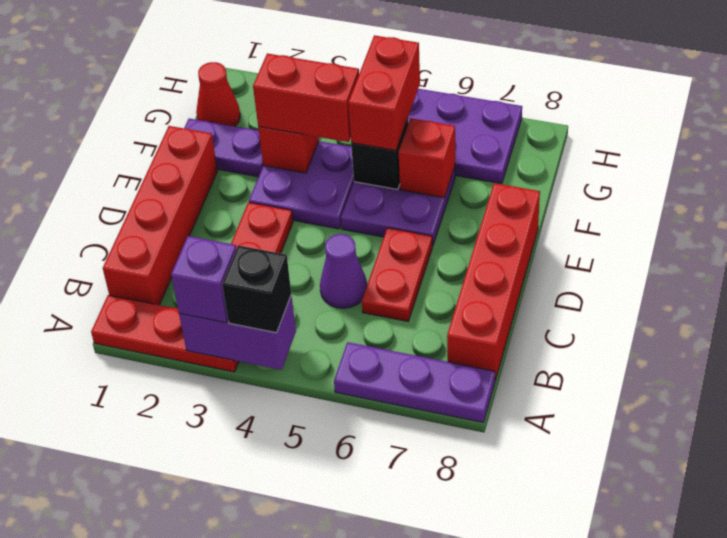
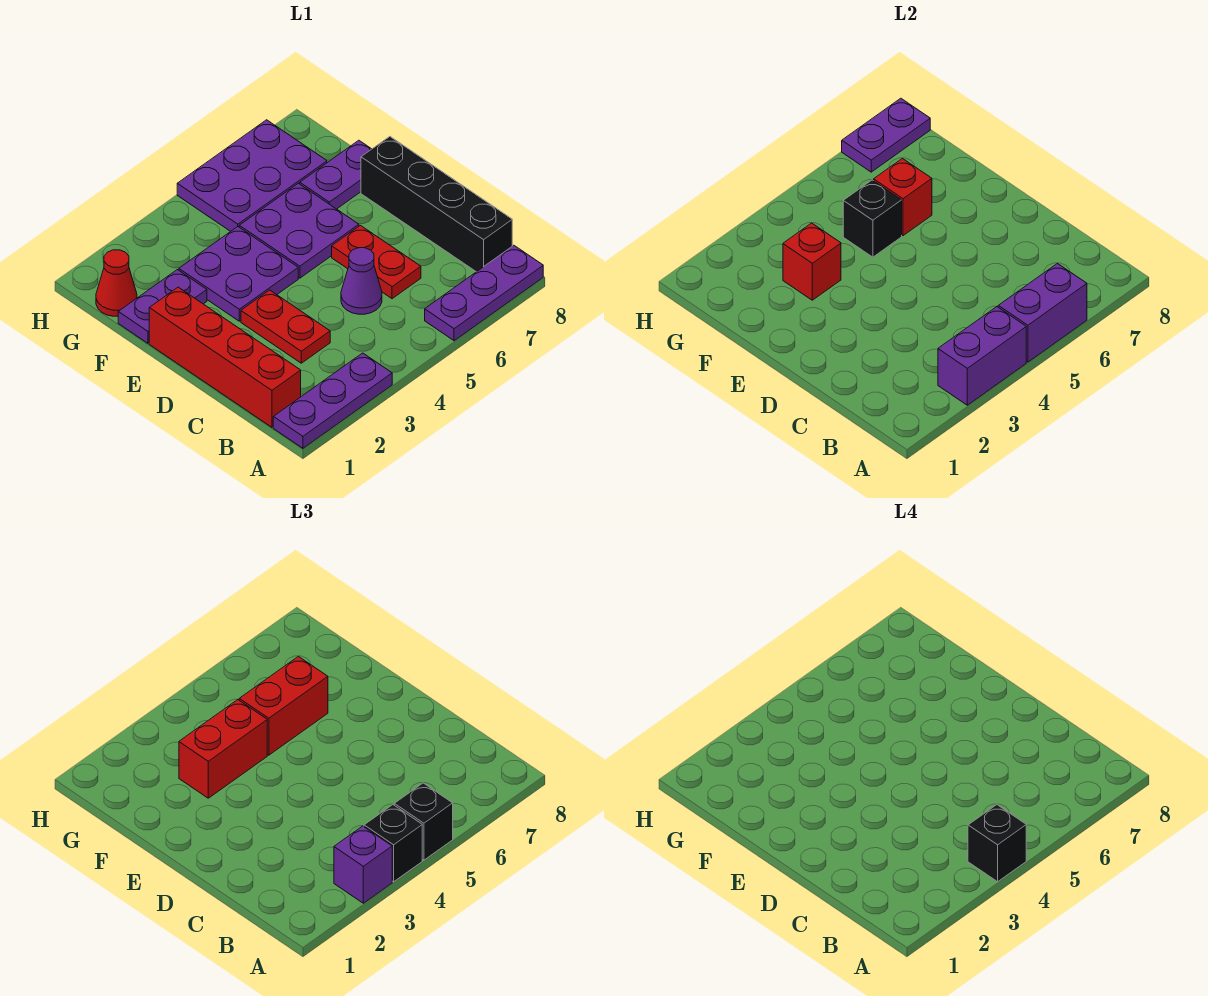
red 1x3 plate [91,295,239,372] -> purple 1x3 plate [273,353,392,448]
none -> black 1x1 brick [968,805,1026,882]
none -> purple 1x2 brick [998,264,1087,362]
none -> black 1x1 brick [394,783,453,860]
red 1x4 brick [447,183,540,380] -> black 1x4 brick [361,137,512,272]
red 1x2 brick [348,35,420,150] -> red 1x2 brick turned to [239,656,328,755]
none -> purple 1x2 plate [300,140,371,209]
none -> purple 1x2 plate [842,98,930,172]

